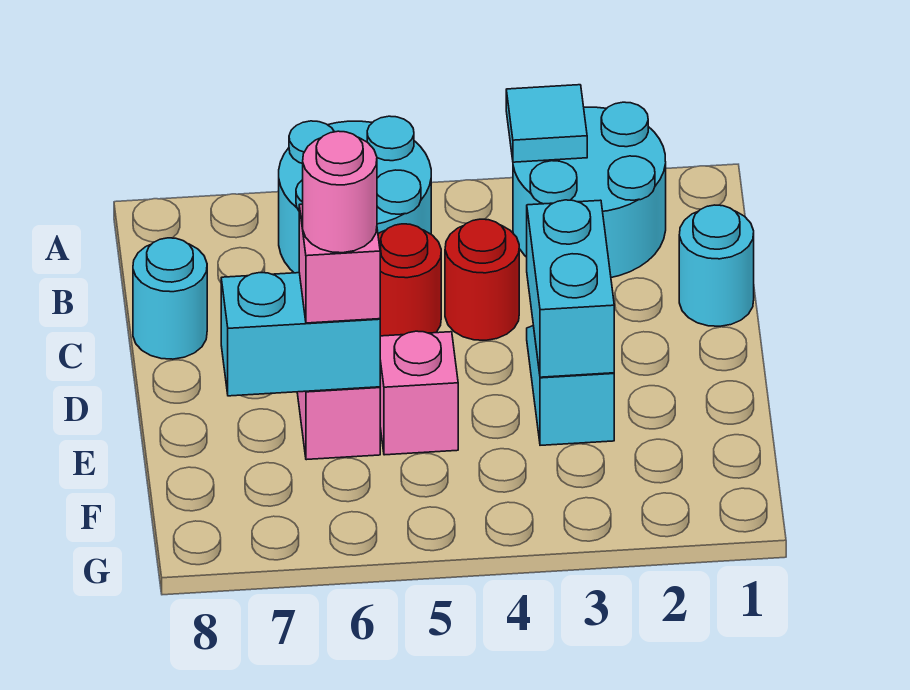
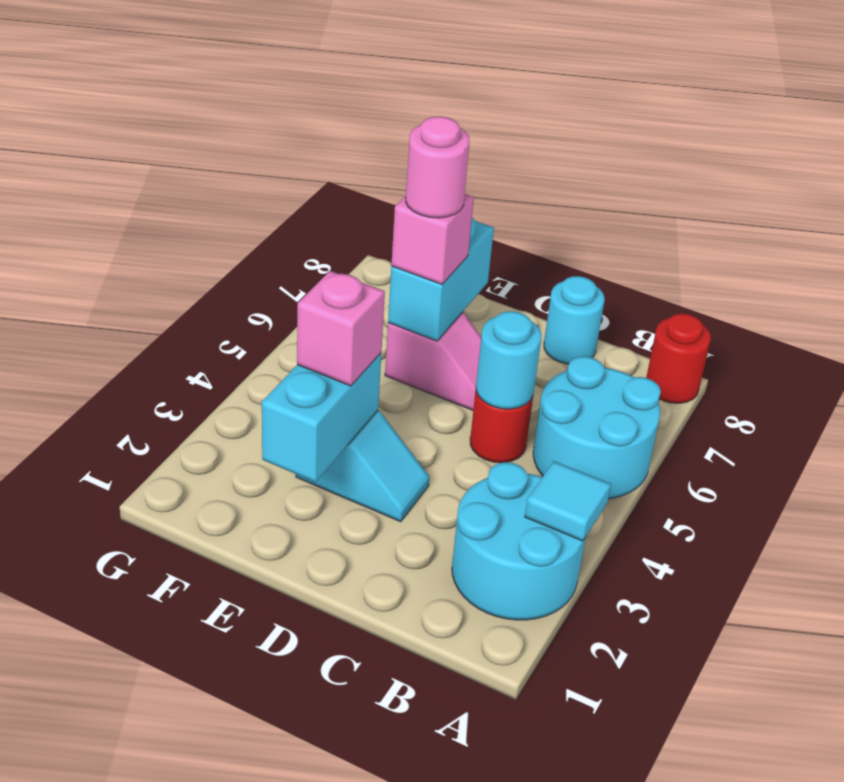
cyan 1x1 round brick [679,205,754,326] -> cyan 1x1 round brick moved to [476,311,541,409]
red 1x1 round brick [445,219,519,340] -> red 1x1 round brick moved to [646,313,711,403]
cyan 1x2 brick [527,200,614,377] -> cyan 1x2 brick turned to [262,353,381,482]
pink 1x1 brick [380,331,458,455] -> pink 1x1 brick moved to [297,271,385,386]

